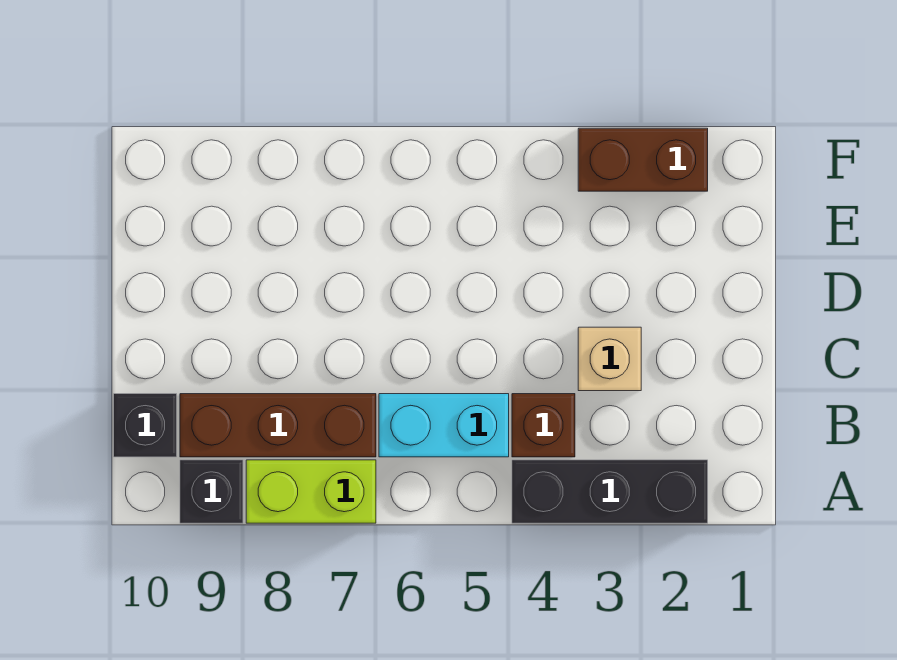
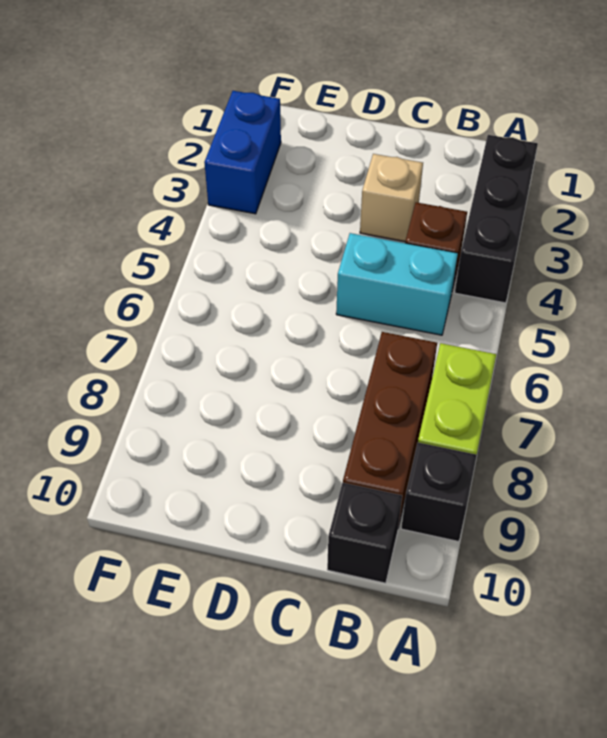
cyan 1x2 brick [379,394,509,457] -> cyan 1x2 brick turned to [336,233,458,335]
brown 1x2 brick [578,128,708,191] -> blue 1x2 brick [204,91,281,214]

